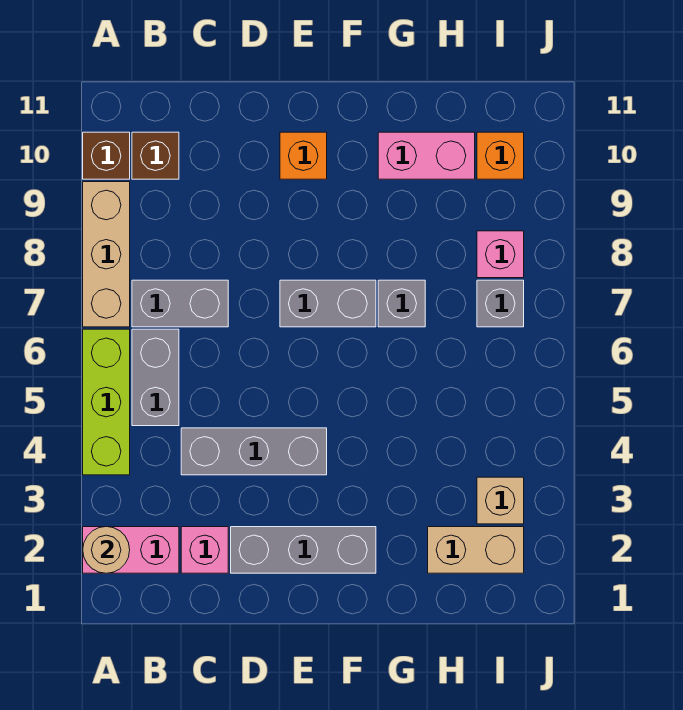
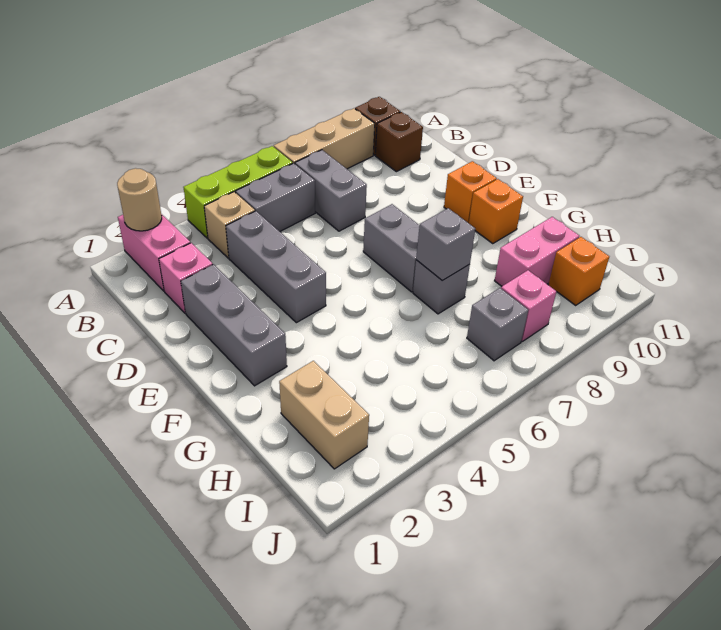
none -> orange 1x1 brick [469,179,523,244]
none -> grey 1x1 brick [416,208,475,281]
pink 1x2 brick [378,132,475,179] -> pink 1x2 brick turned to [495,217,579,286]
tan 1x1 brick [477,477,524,524] -> tan 1x1 brick moved to [204,192,255,258]

